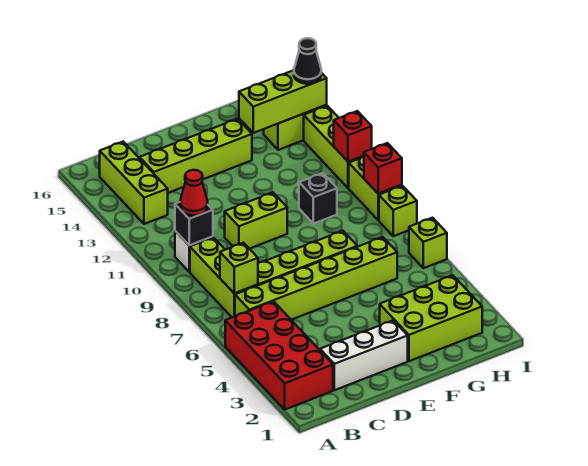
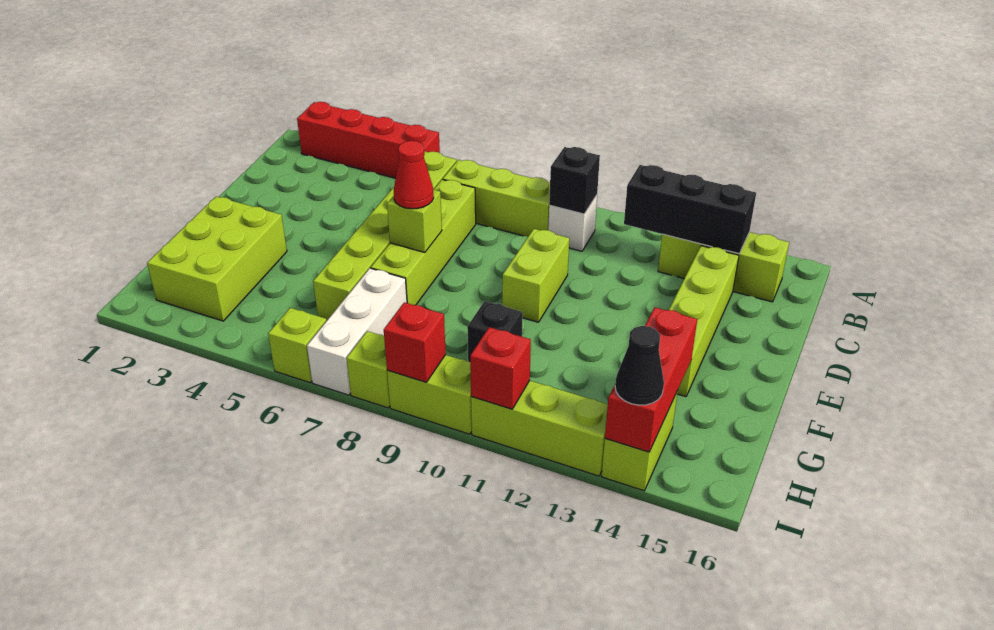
red 2x4 brick [225,301,333,409] -> red 1x4 brick [297,102,440,178]
lime 1x1 brick [220,243,258,293] -> lime 1x1 brick moved to [387,190,442,252]
red 1x1 cone [180,170,208,215] -> red 1x1 cone moved to [394,141,434,209]
none -> black 1x3 brick [624,165,756,253]
white 1x3 brick [320,320,408,390] -> white 1x3 brick moved to [307,268,407,395]
lime 1x3 brick [239,70,327,133] -> red 1x3 brick [605,308,697,452]

